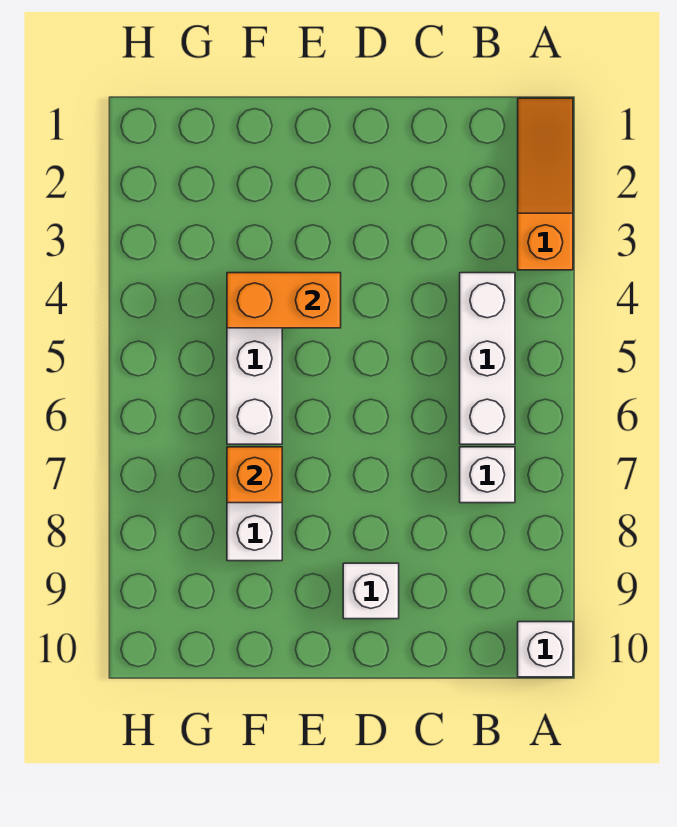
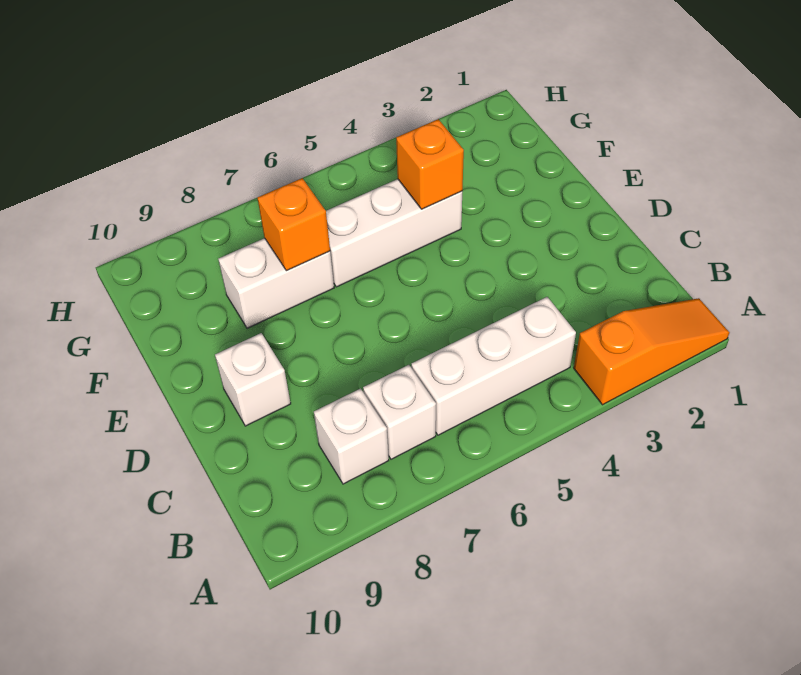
white 1x1 brick [518,622,573,677] -> white 1x1 brick moved to [314,388,389,484]
orange 1x2 brick [227,273,341,328] -> orange 1x1 brick [396,119,464,209]

